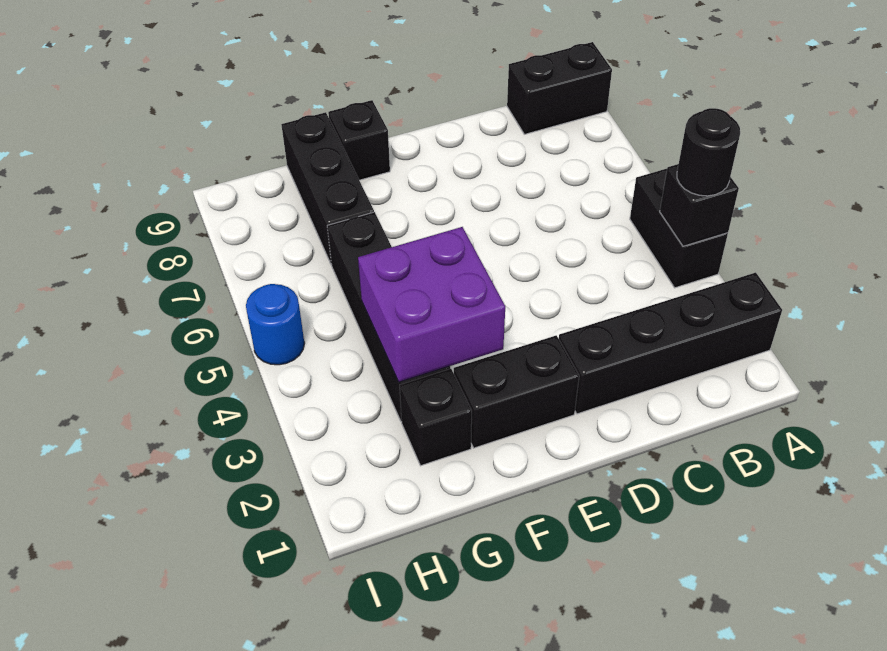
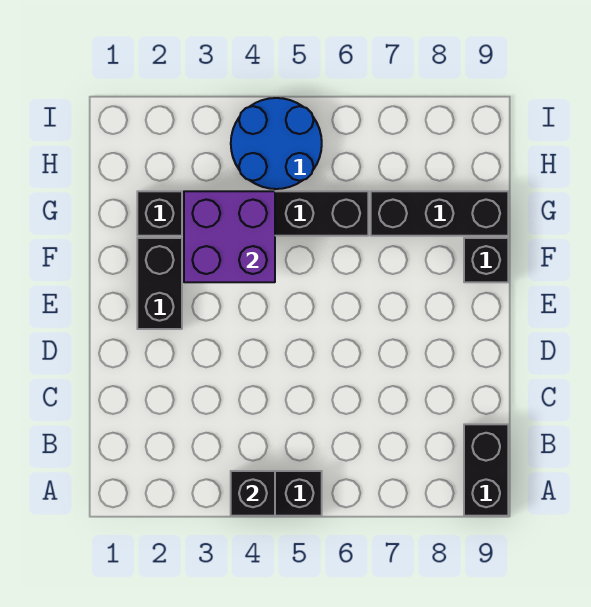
black 1x4 brick [559,272,782,414] -> none
black 1x1 round brick [677,108,740,196] -> none
blue 1x1 round brick [246,284,304,365] -> blue 2x2 round brick [231,98,322,189]

